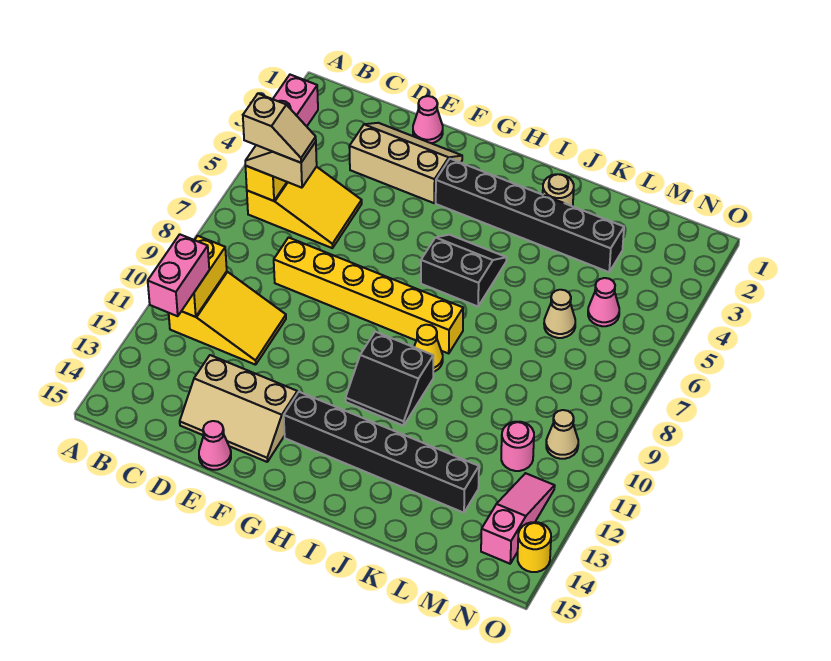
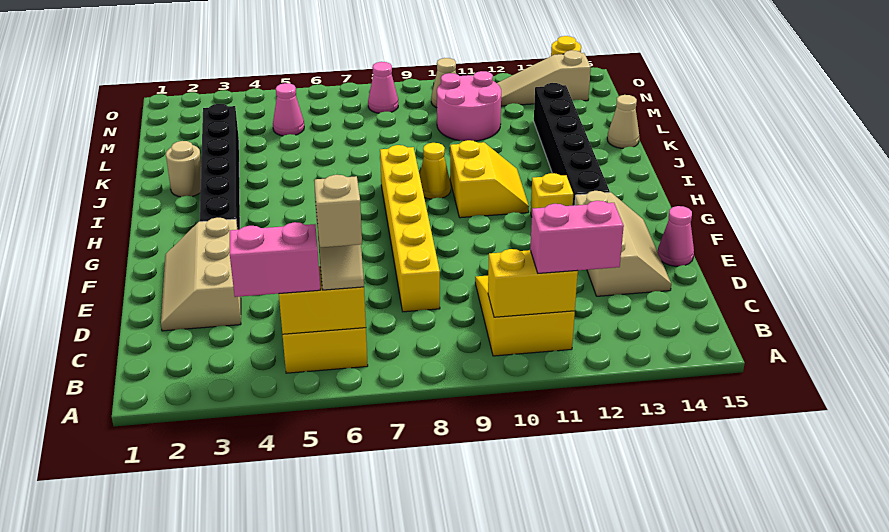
pink 1x1 cone [413,96,443,143] -> pink 1x1 cone moved to [368,62,398,113]
none -> yellow 1x1 brick [531,173,573,216]
black 2x2 slope [421,235,506,306] -> none
black 2x2 slope [346,332,433,426] -> yellow 2x2 slope [450,140,529,218]
tan 1x1 cone [544,290,575,338] -> tan 1x1 cone moved to [607,95,639,148]
pink 1x1 round brick [501,422,534,471] -> pink 2x2 round brick [437,71,501,141]
pink 1x3 slope [481,473,555,564] -> tan 1x3 slope [497,50,591,106]

